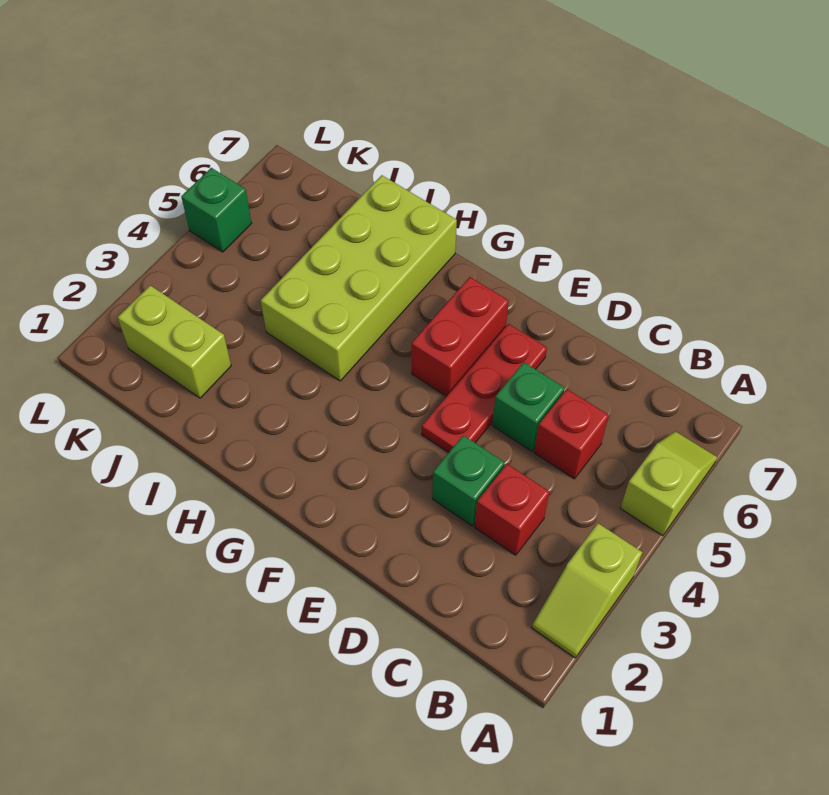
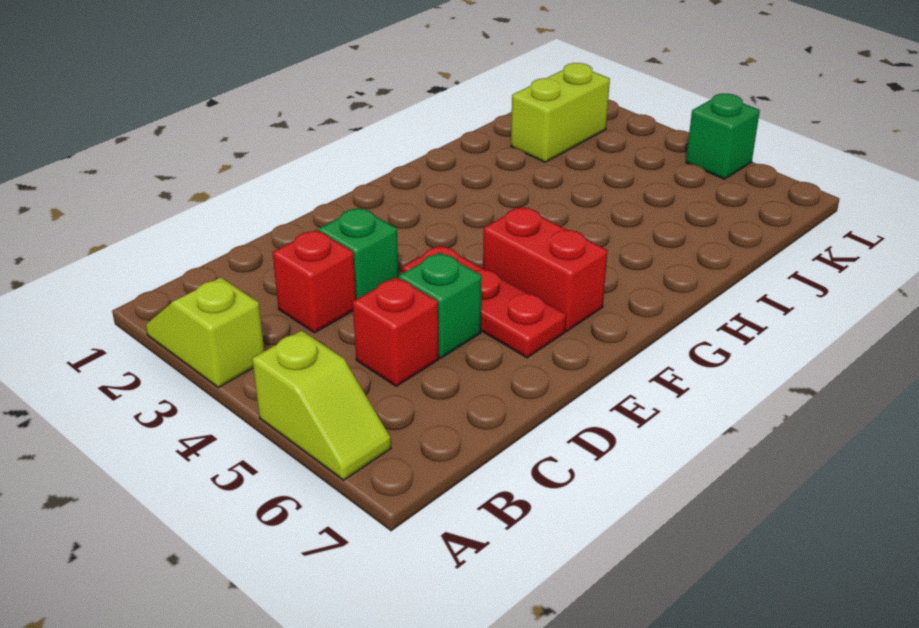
lime 2x4 brick [261,175,457,381] -> none

